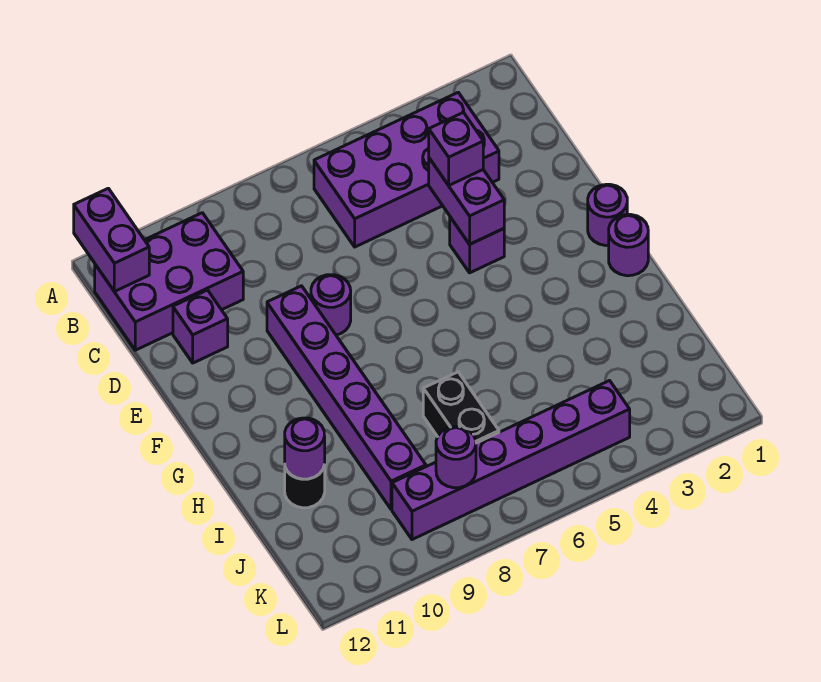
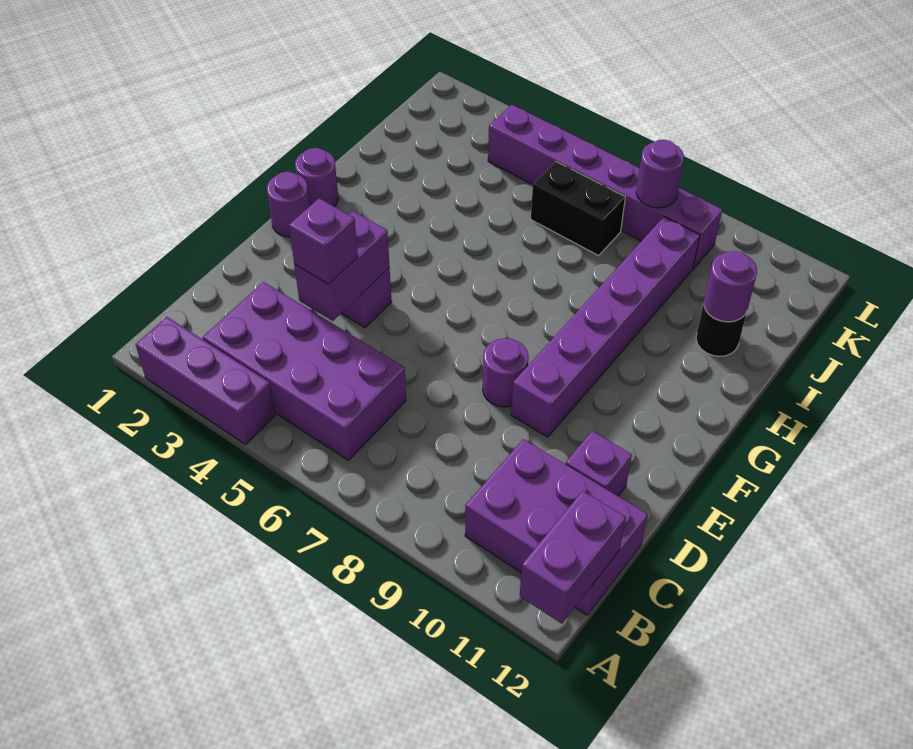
none -> purple 1x3 brick [136,317,275,445]
black 1x2 brick [423,372,499,443] -> black 1x2 brick turned to [531,162,625,256]

